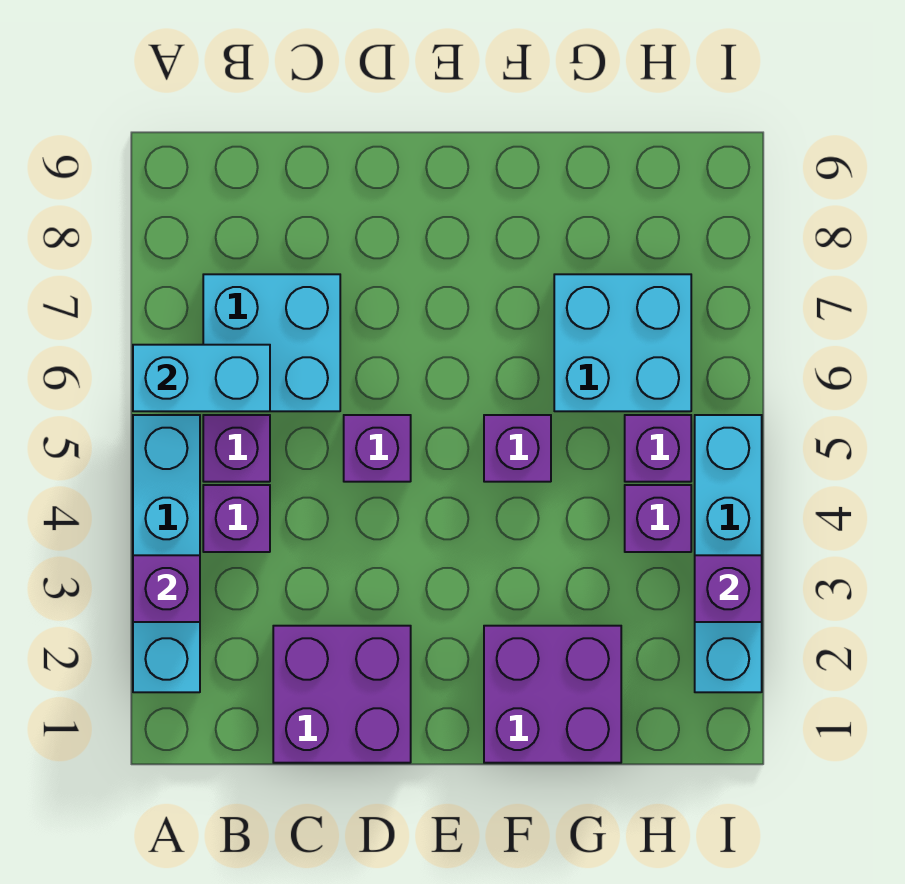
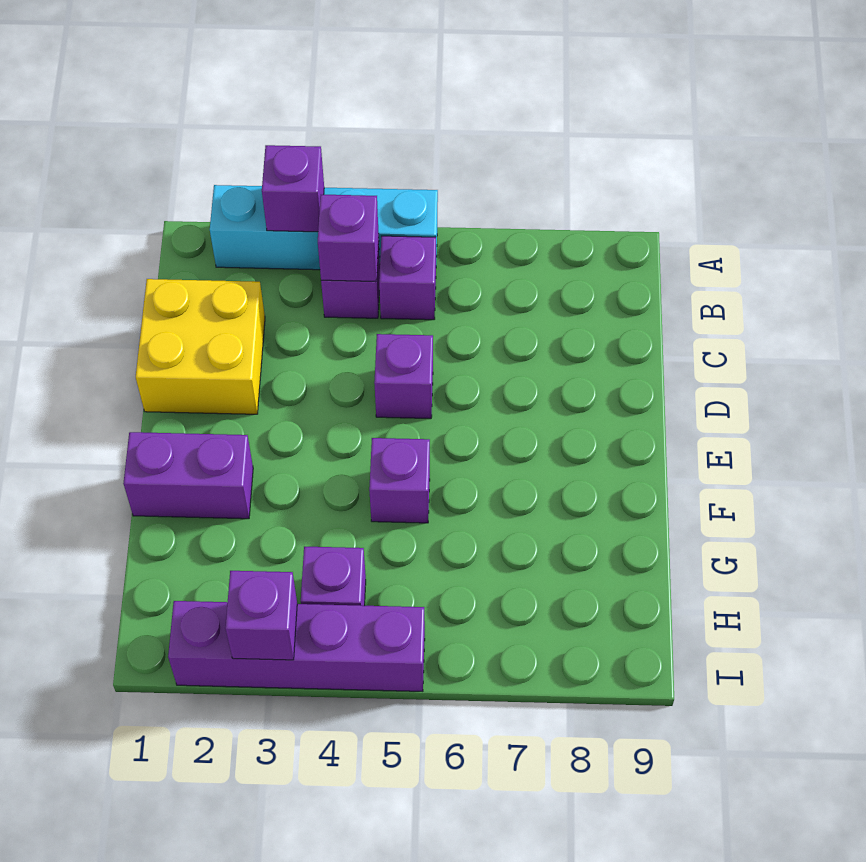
cyan 1x2 brick [133,345,270,411] -> none
cyan 2x2 brick [203,274,340,411] -> none
purple 2x2 brick [273,626,411,763] -> yellow 2x2 brick [136,279,265,414]
purple 2x2 brick [484,626,621,763] -> purple 1x2 brick [123,432,253,519]
cyan 2x2 brick [554,274,691,411] -> none
purple 1x1 brick [625,415,691,482] -> purple 1x1 brick moved to [318,195,379,282]
cyan 1x4 brick [695,415,762,692] -> purple 1x4 brick [168,601,425,691]

